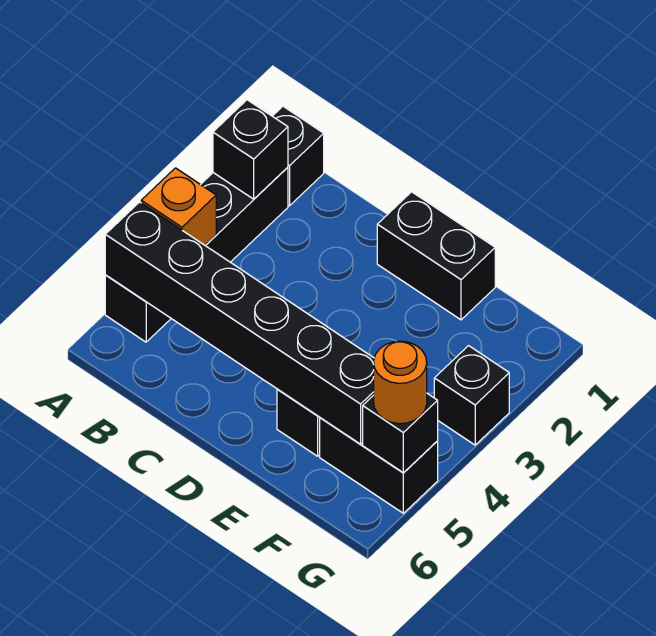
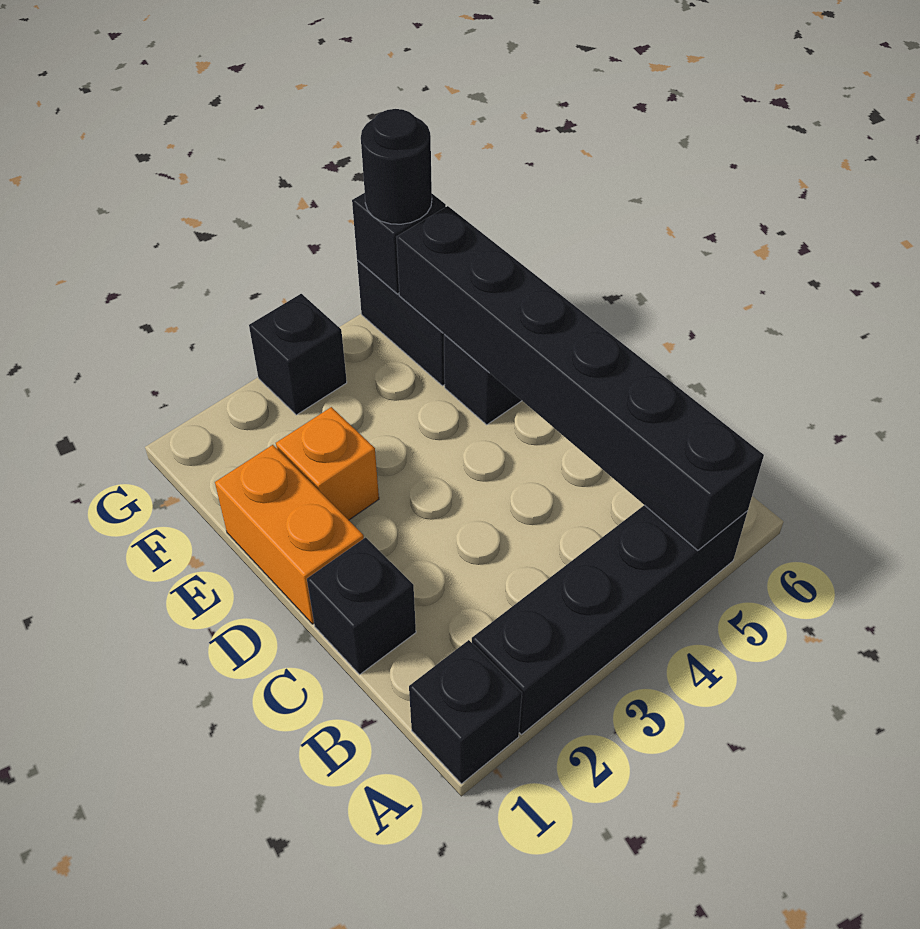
black 1x1 brick [213,100,288,199] -> black 1x1 brick moved to [307,537,416,674]
orange 1x1 brick [141,168,216,245] -> orange 1x1 brick moved to [276,407,379,520]
black 1x2 brick [377,192,495,320] -> orange 1x2 brick [215,445,364,624]
orange 1x1 round brick [374,341,427,424] -> black 1x1 round brick [361,109,432,224]

